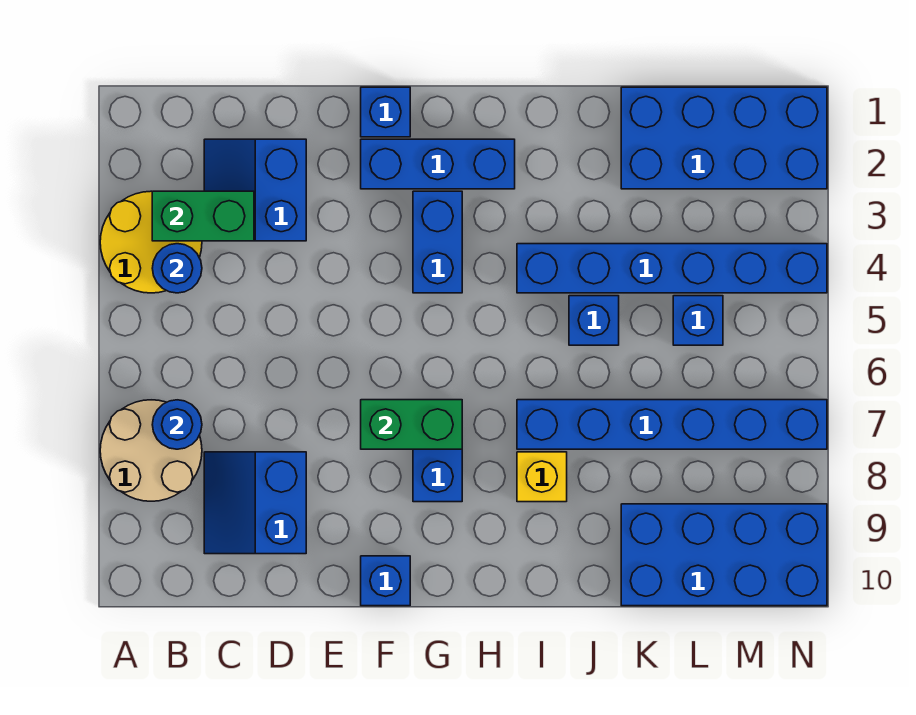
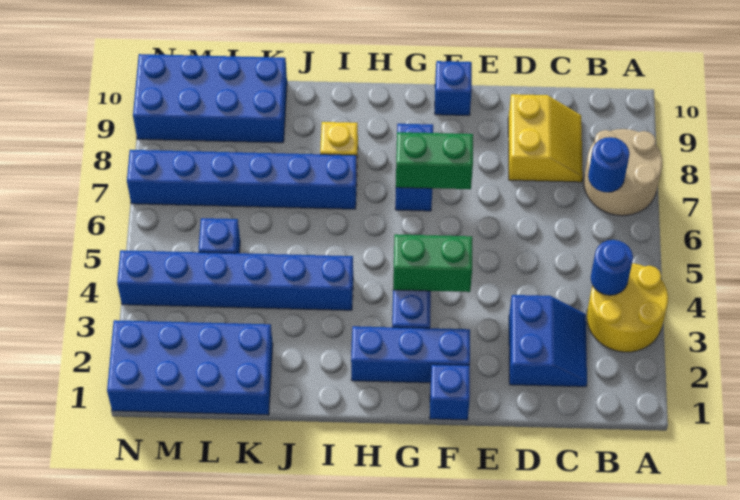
green 1x2 brick [152,191,254,241] -> green 1x2 brick moved to [393,234,472,292]
blue 2x2 slope [204,452,306,554] -> yellow 2x2 slope [508,94,583,182]
blue 1x1 brick [569,296,619,345] -> none

